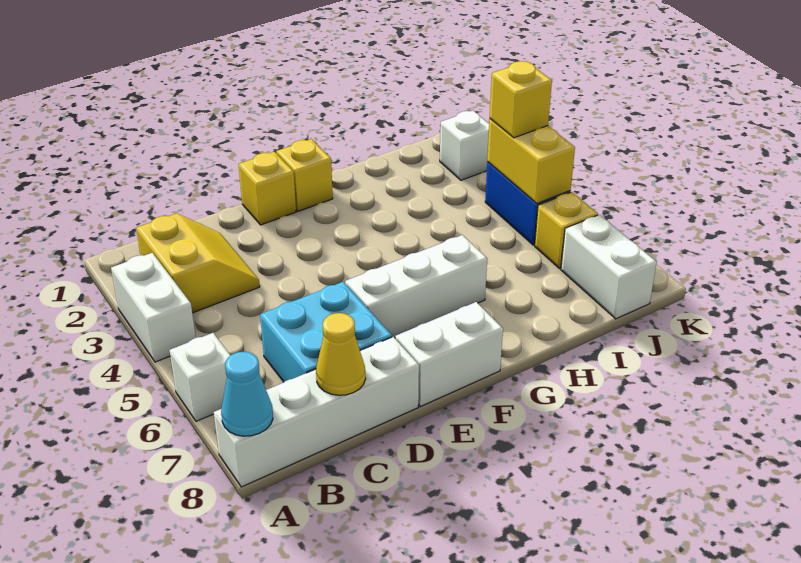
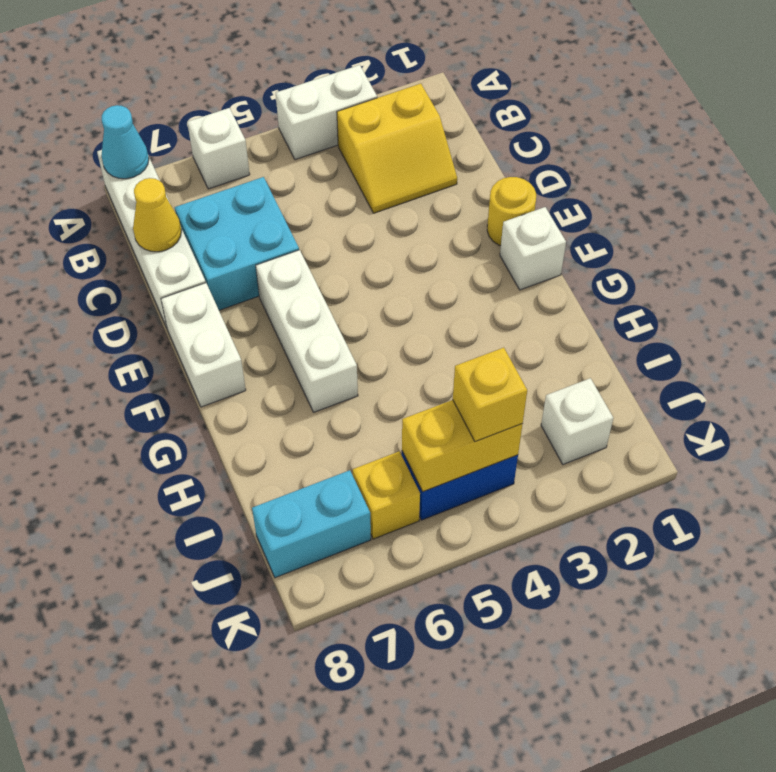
yellow 1x1 brick [239,152,296,225] -> yellow 1x1 round brick [487,177,536,246]
yellow 1x1 brick [276,139,333,211] -> white 1x1 brick [500,207,566,290]
white 1x2 brick [561,215,657,319] -> cyan 1x2 brick [252,470,371,578]

